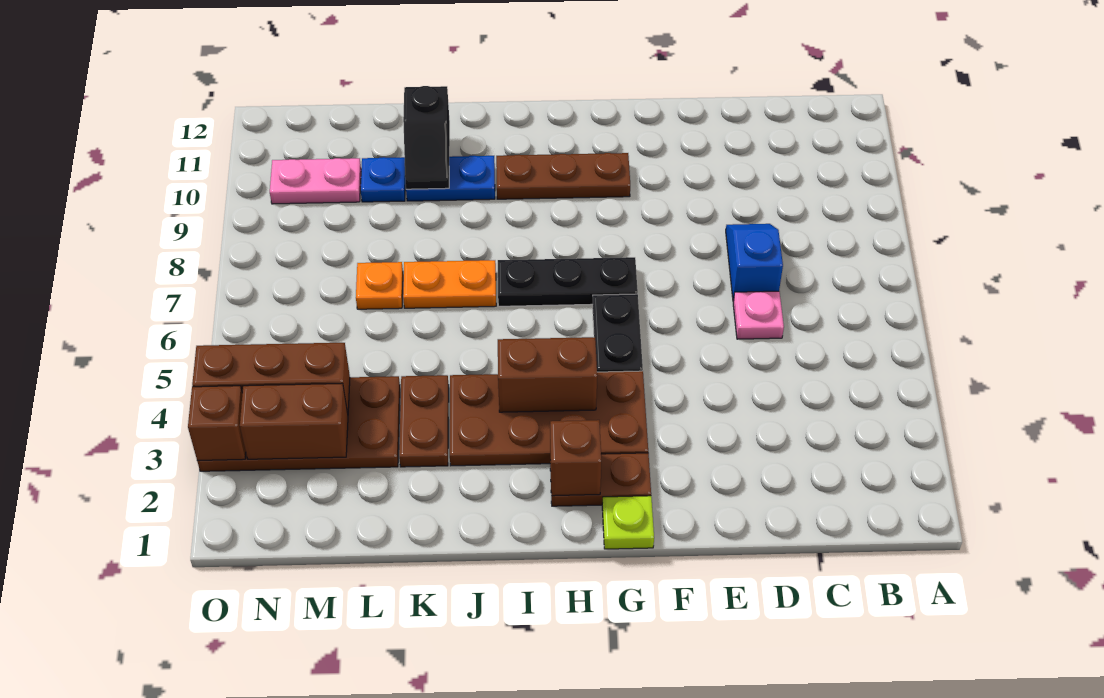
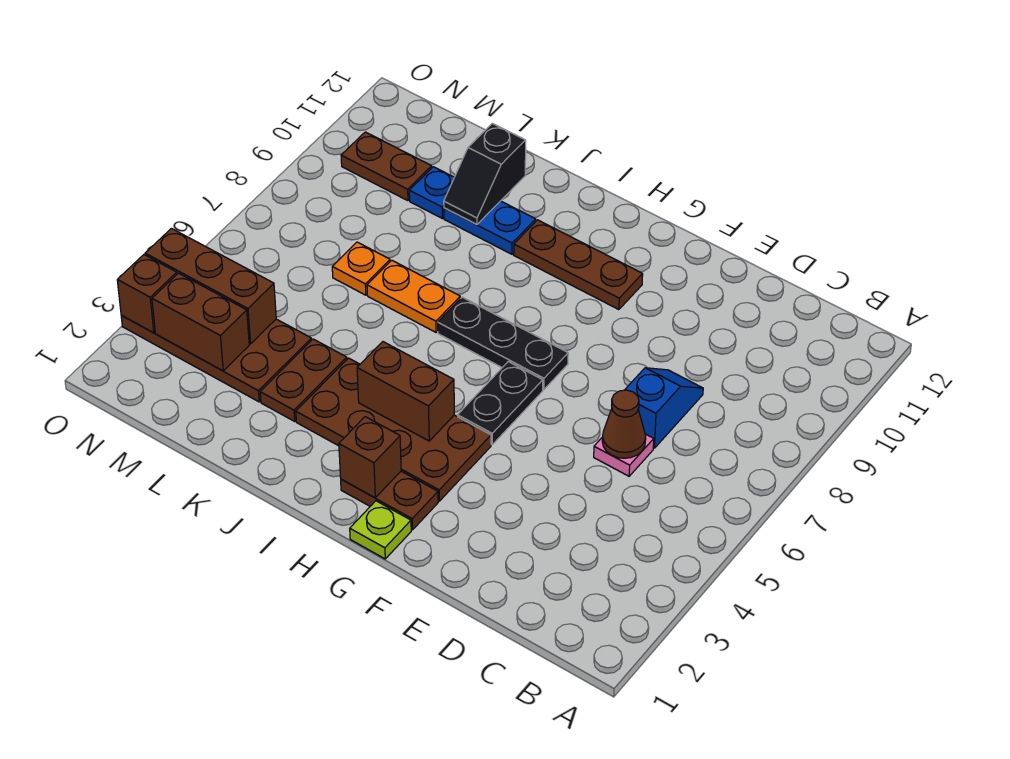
none -> brown 1x1 cone [602,390,646,458]
pink 1x2 plate [270,158,361,204] -> brown 1x2 plate [341,132,432,201]

